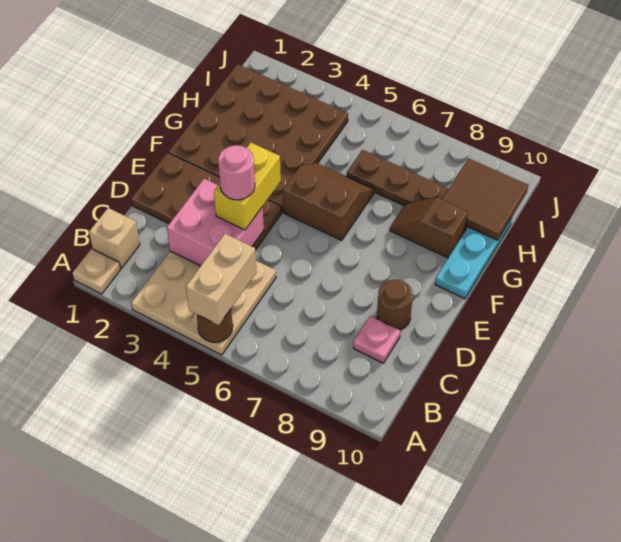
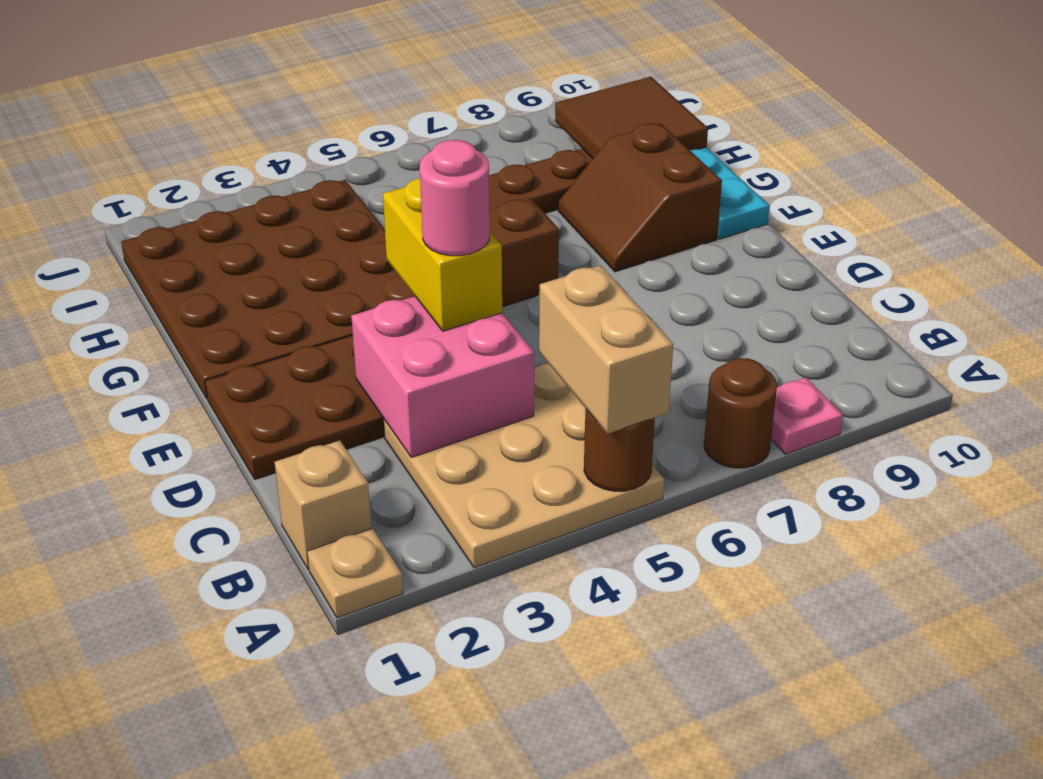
pink 1x1 plate [353,316,400,363] -> pink 1x1 plate moved to [771,377,843,454]
brown 1x1 round brick [377,279,413,330] -> brown 1x1 round brick moved to [704,358,777,468]
brown 1x2 slope [390,198,468,258] -> brown 2x2 slope [558,123,722,272]

